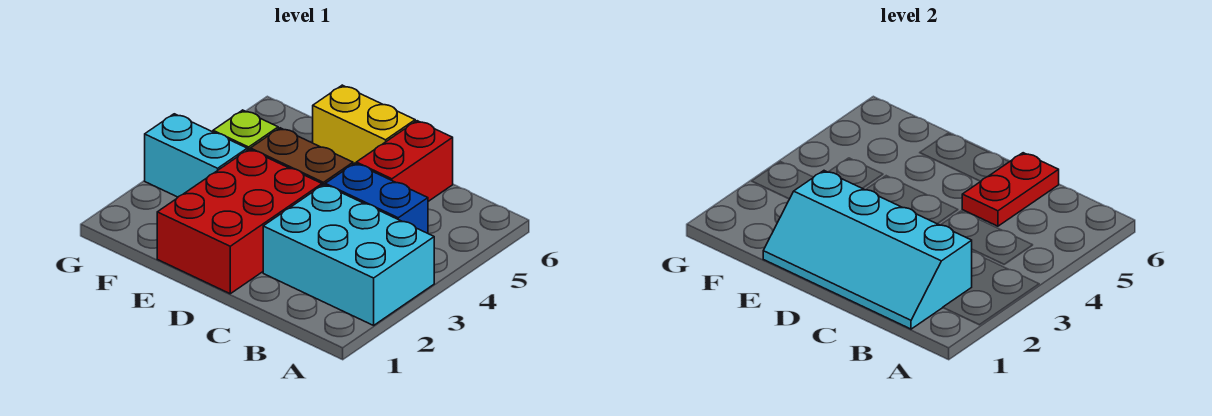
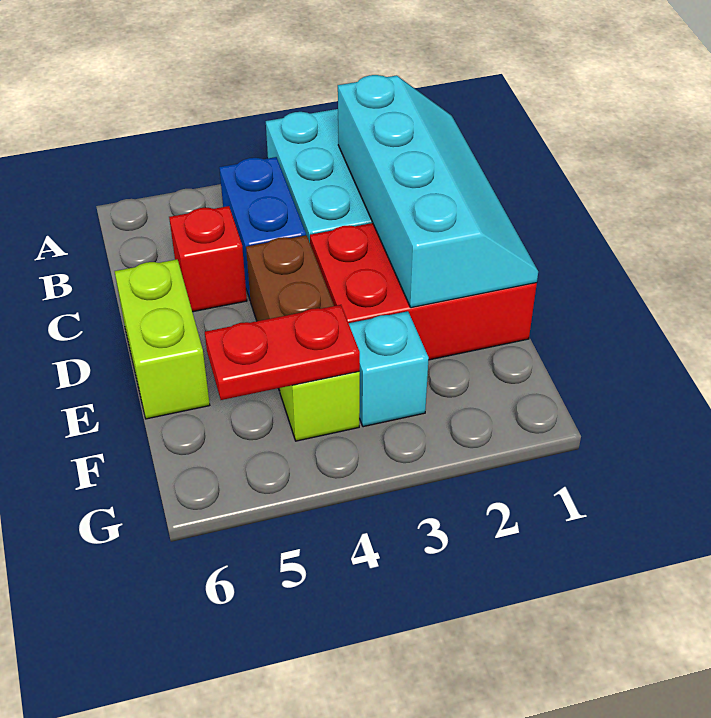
red 1x2 brick [356,121,453,201] -> red 1x1 brick [169,206,247,312]
red 1x2 plate [962,153,1059,226] -> red 1x2 plate moved to [205,305,360,400]
yellow 1x2 brick [313,85,415,164] -> lime 1x2 brick [115,259,210,419]
cyan 1x2 brick [145,114,247,197] -> cyan 1x1 brick [349,311,429,427]

